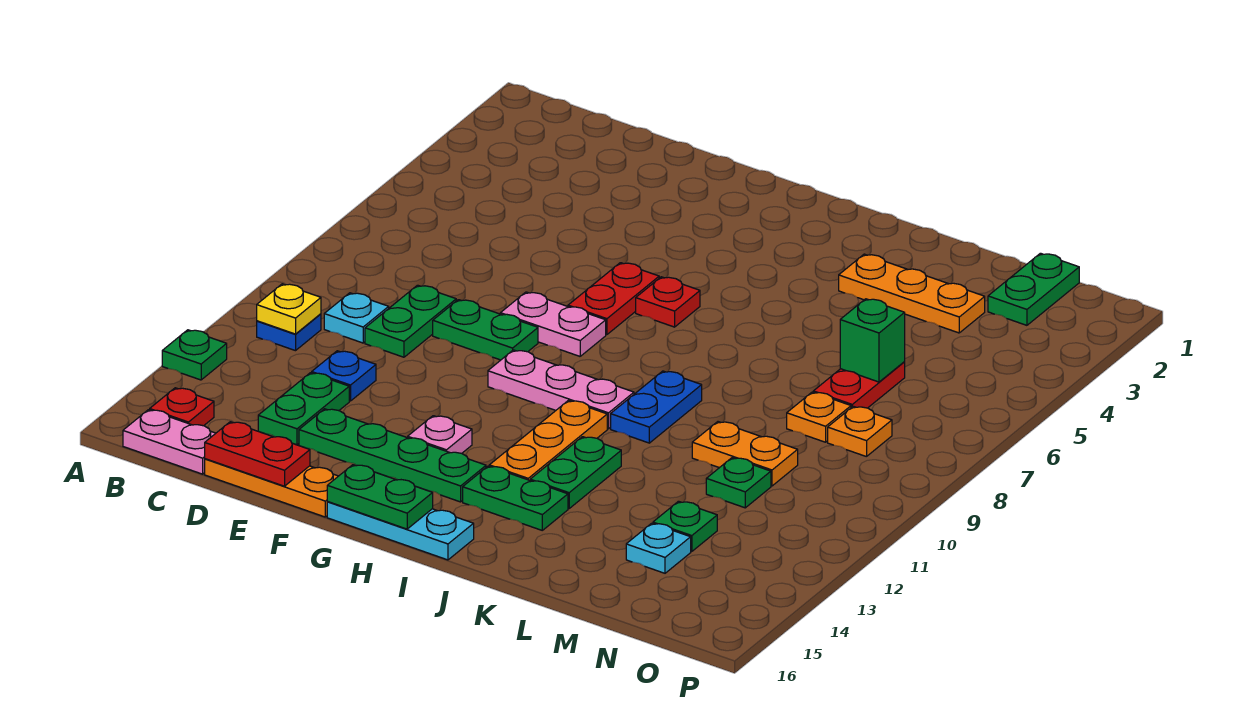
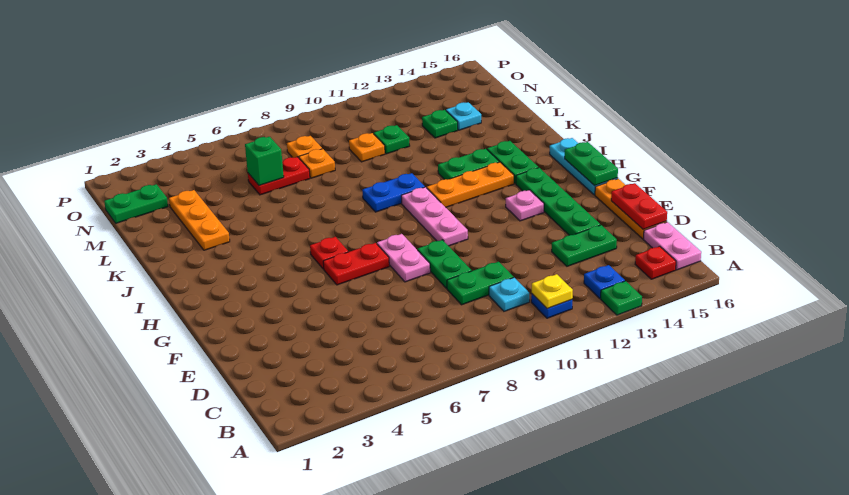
blue 1x1 plate [312,351,376,401] -> blue 1x1 plate moved to [584,265,625,299]
orange 1x2 plate [692,422,798,486] -> orange 1x1 plate [349,133,385,162]

